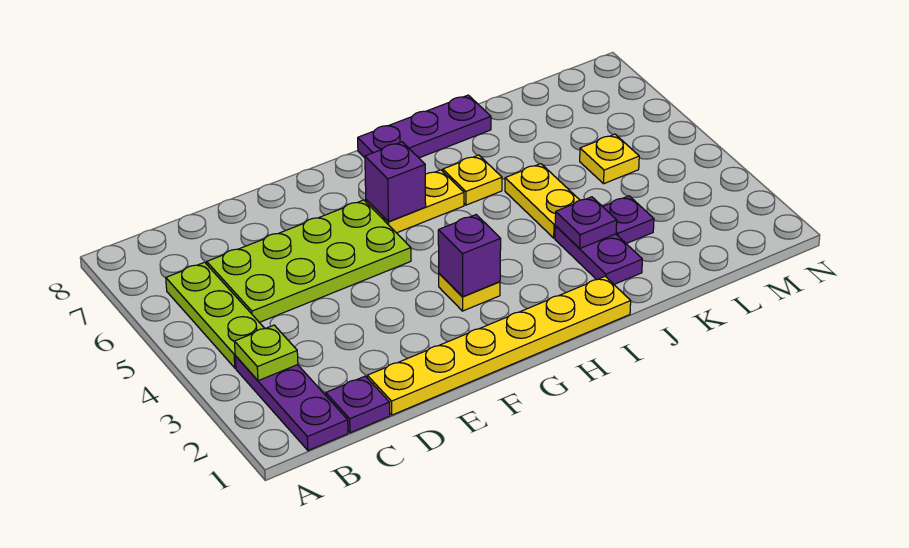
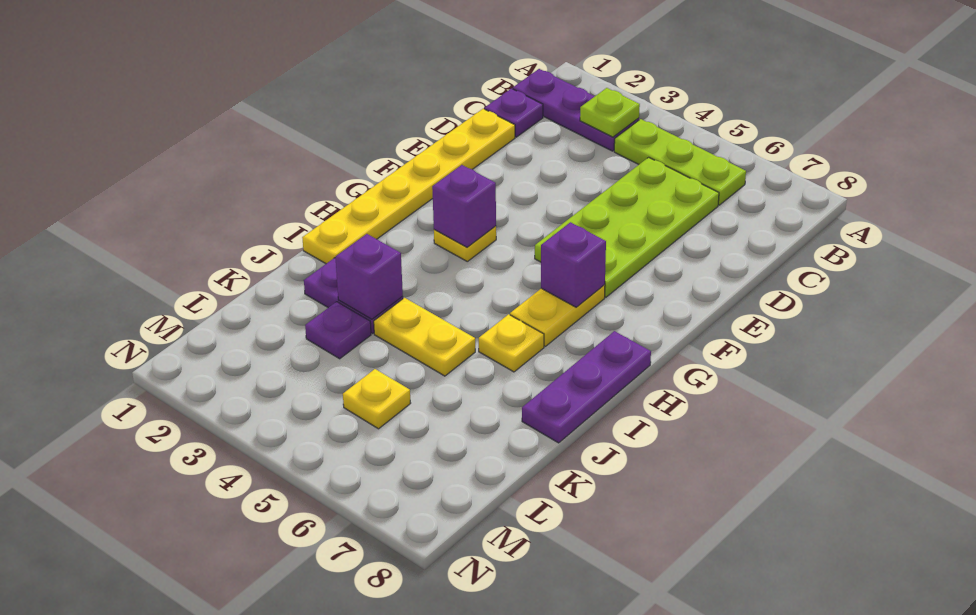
purple 1x1 plate [555,197,617,248] -> purple 1x1 brick [335,234,403,319]

